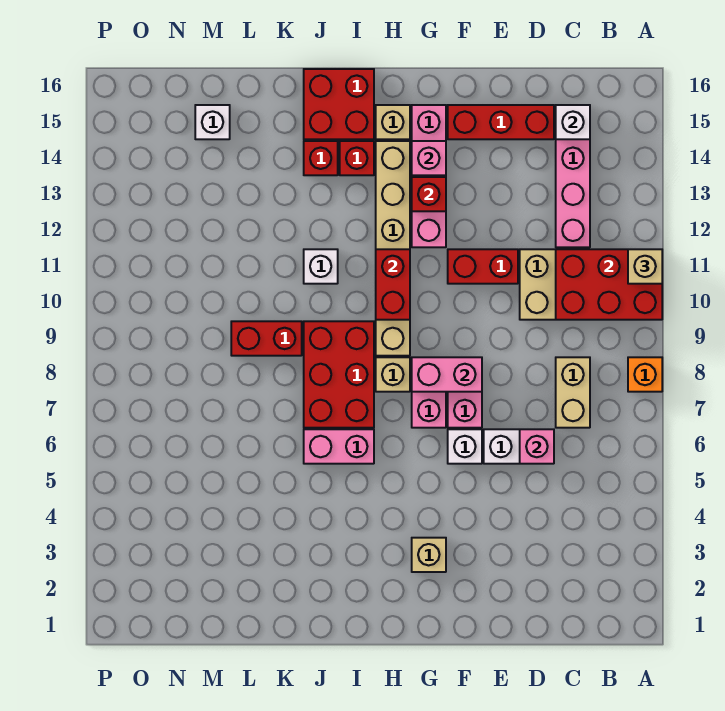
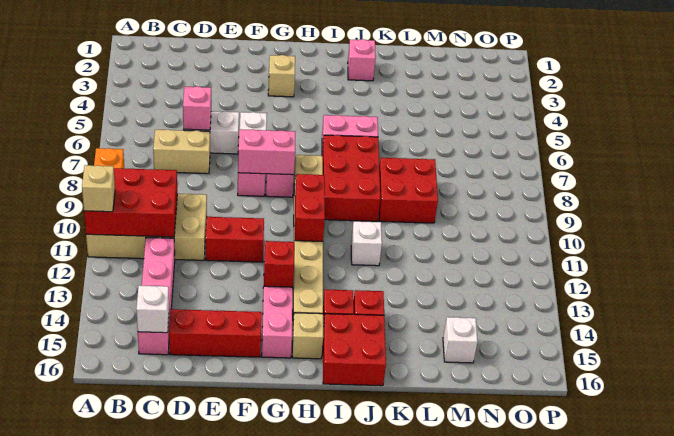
tan 1x2 brick [556,357,590,428] -> tan 1x2 brick turned to [153,130,210,174]
pink 1x1 brick [412,141,446,175] -> pink 1x1 brick moved to [348,39,376,81]
red 1x2 brick [231,321,302,356] -> red 2x2 brick [379,158,438,223]

